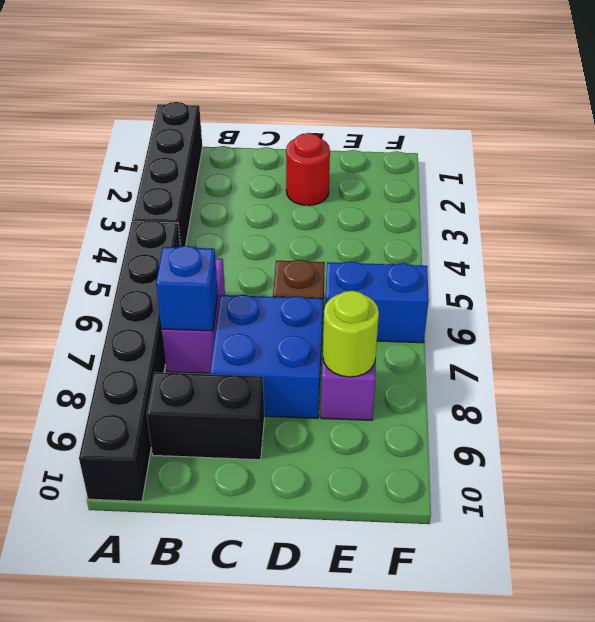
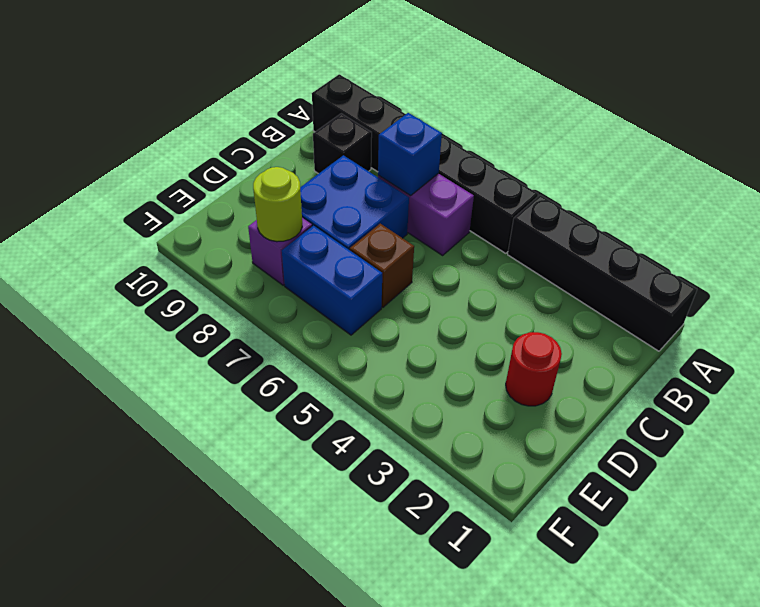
black 1x2 brick [147,372,264,460] -> black 1x1 brick [313,113,372,174]
blue 1x2 brick [325,261,429,343] -> blue 1x2 brick turned to [282,226,382,335]

